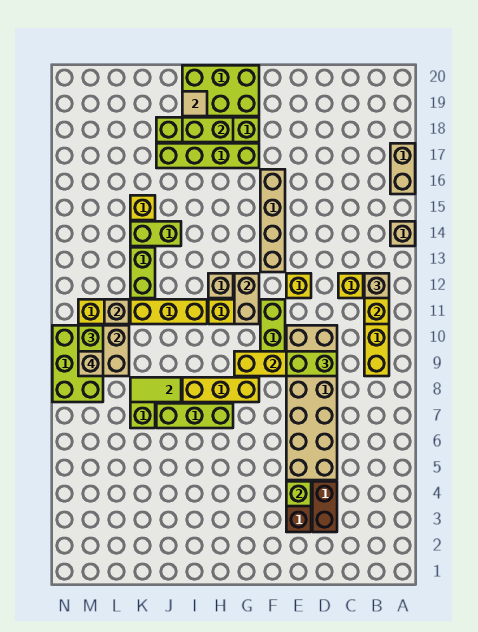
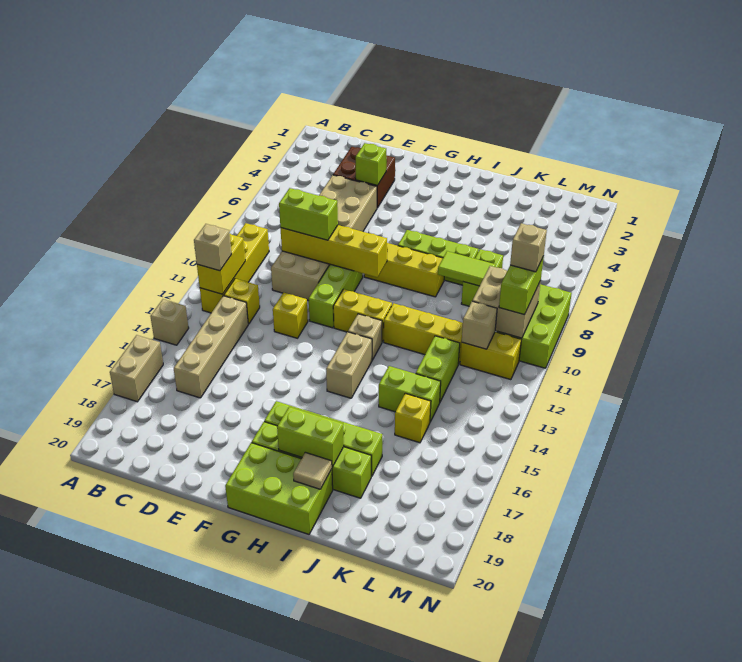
tan 1x4 brick [260,169,285,272] -> tan 1x4 brick moved to [174,296,248,398]
tan 1x2 brick [234,273,259,324] -> tan 1x2 brick moved to [326,332,372,398]

